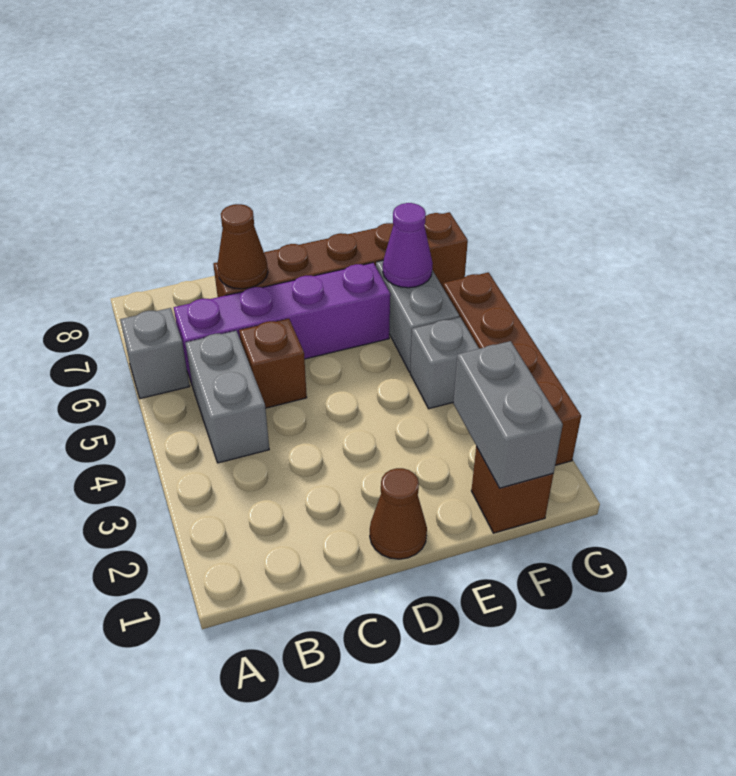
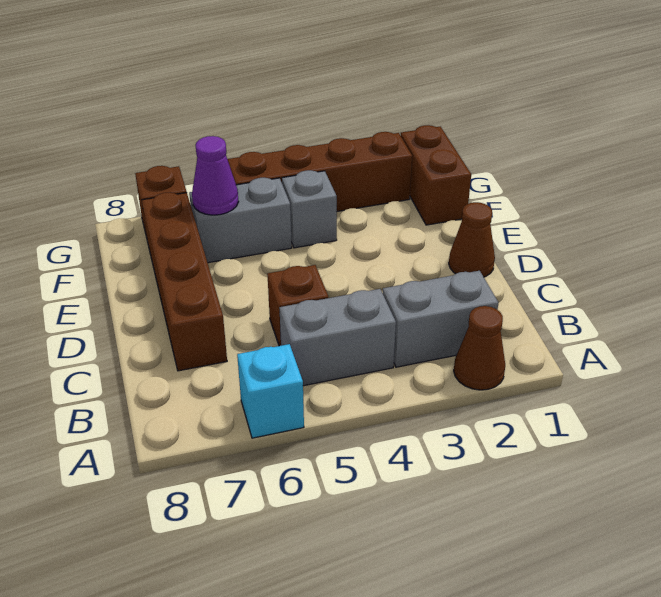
grey 1x1 brick [120,308,190,399] -> cyan 1x1 brick [237,344,304,438]
purple 1x4 brick [174,263,390,384] -> none
brown 1x1 cone [217,204,268,289] -> brown 1x1 cone moved to [454,306,505,390]
brown 1x1 brick [471,446,553,533] -> brown 1x2 brick [401,125,471,225]
grey 1x2 brick [453,341,563,488] -> grey 1x2 brick moved to [383,271,499,367]

